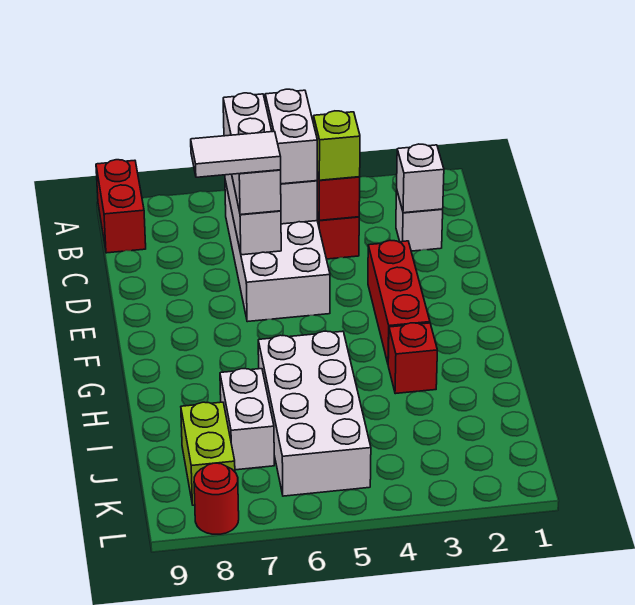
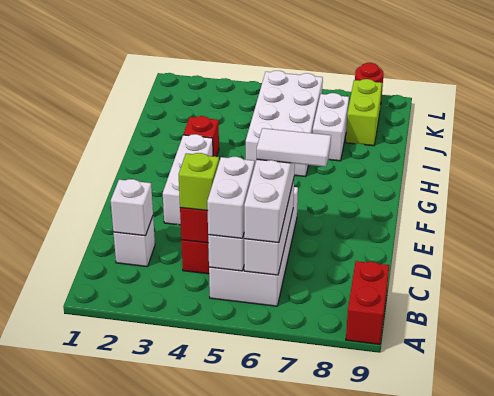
red 1x3 brick [368,240,430,363] -> white 1x3 brick [163,134,213,225]

